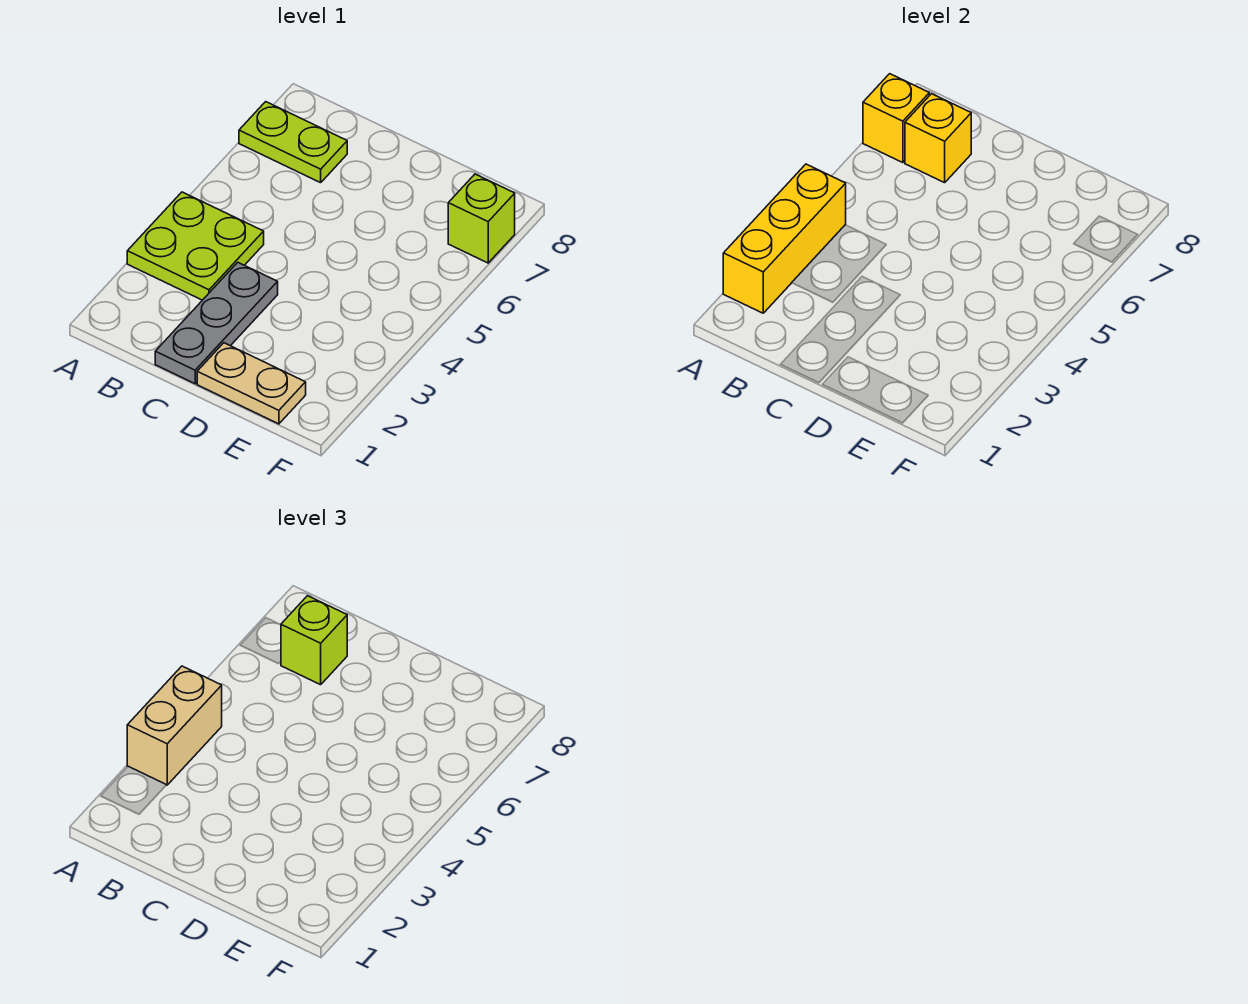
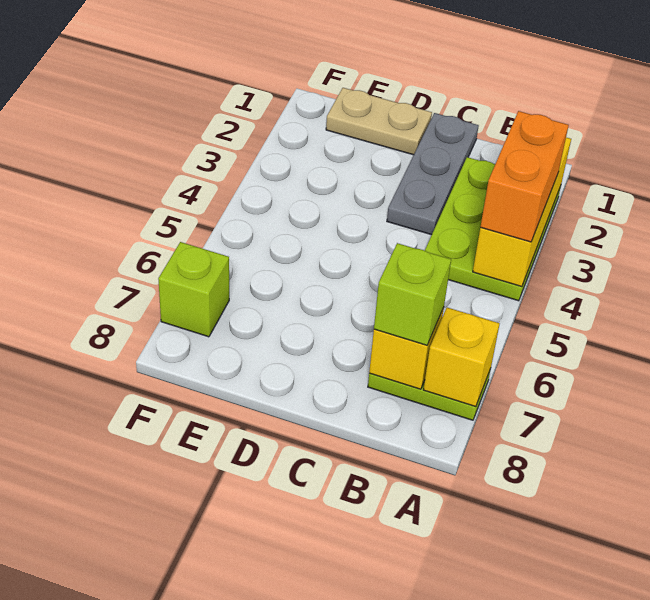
lime 2x2 plate [127,192,264,300] -> lime 2x3 plate [425,157,561,301]
tan 1x2 brick [127,666,222,785] -> orange 1x2 brick [480,111,569,242]

